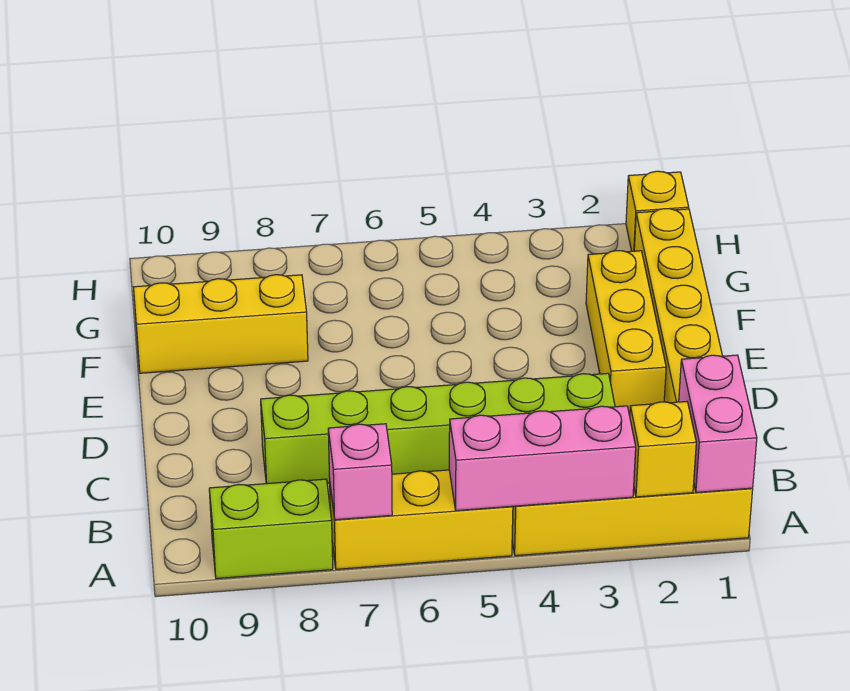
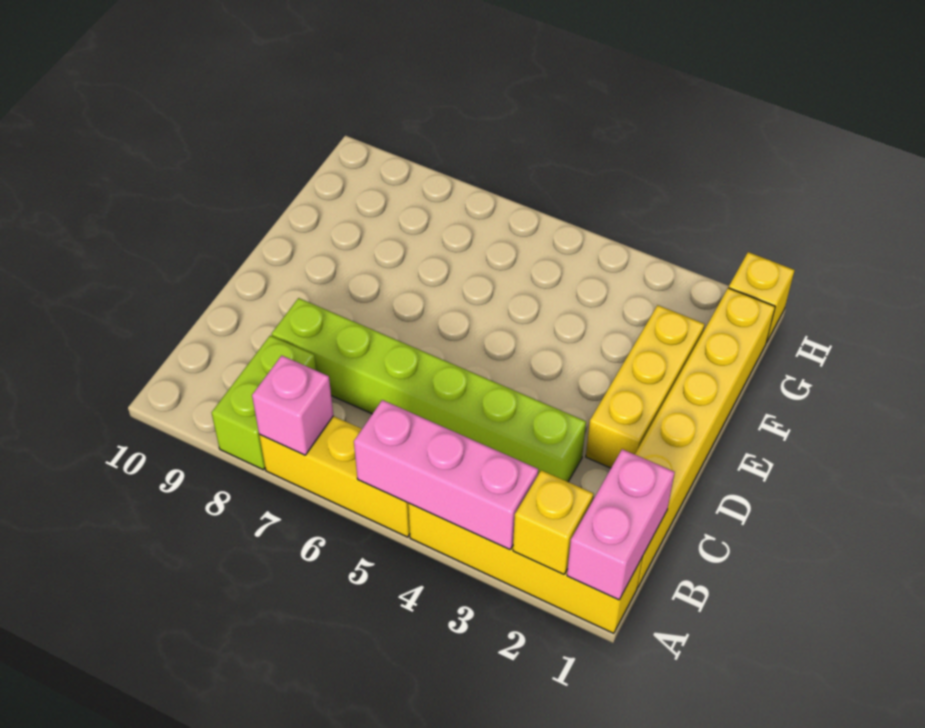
lime 1x2 brick [209,479,333,579] -> lime 1x2 brick turned to [212,336,316,470]
yellow 1x3 brick [134,275,308,373] -> none

